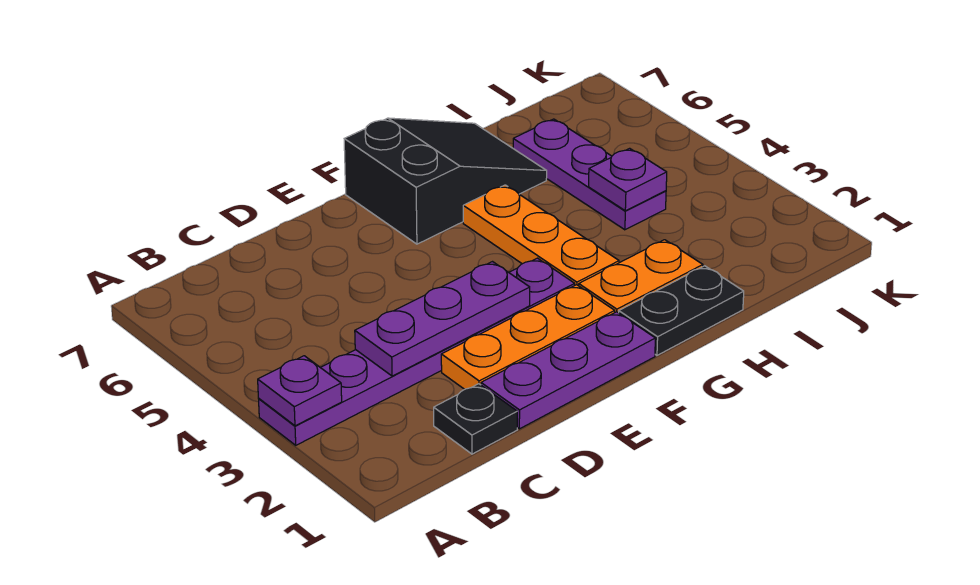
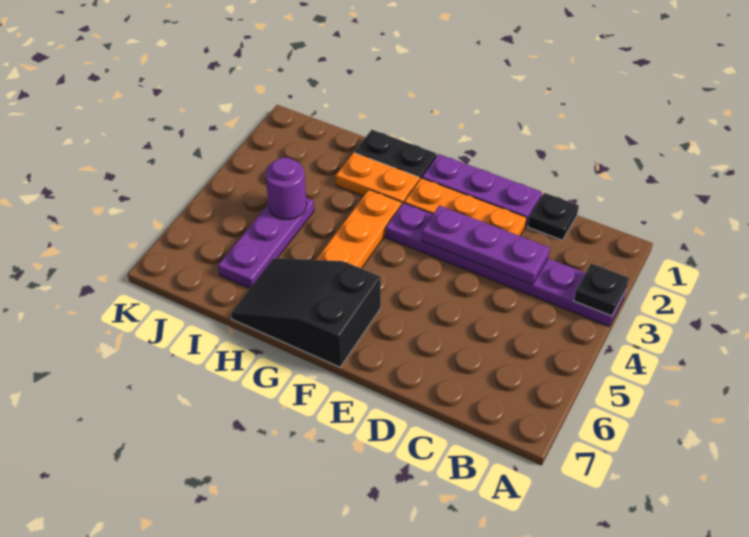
purple 1x1 plate [258,356,342,426] -> black 1x1 plate [574,263,629,316]
purple 1x1 plate [589,148,667,211] -> purple 1x1 round brick [265,158,307,219]

